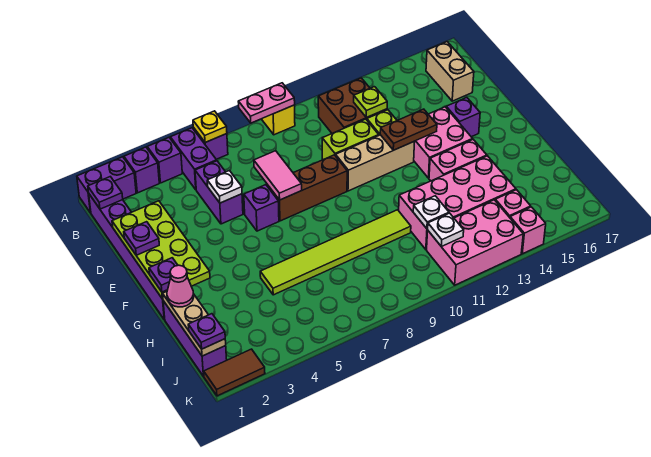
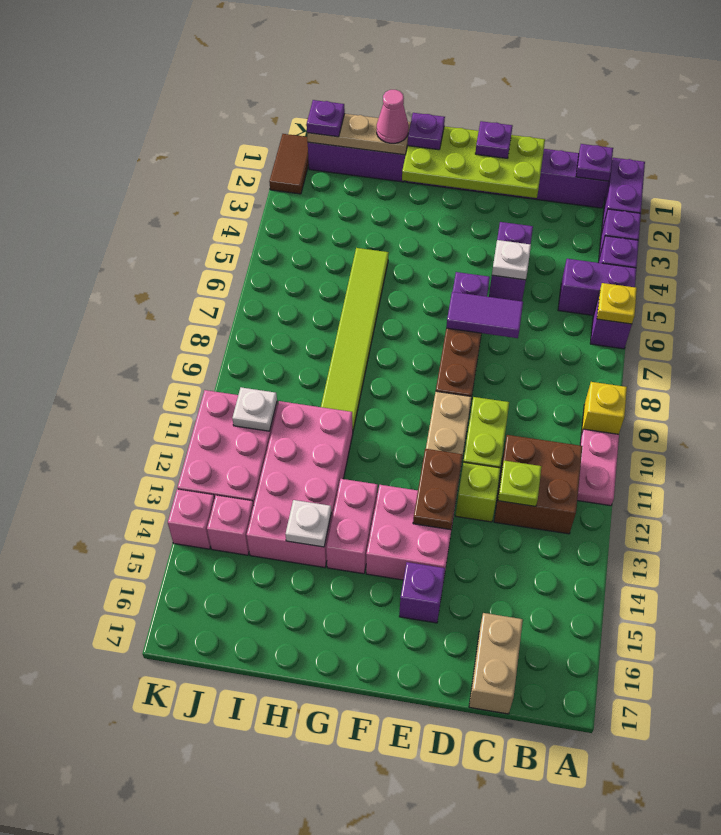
pink 1x2 plate [238,83,295,123] -> pink 1x2 plate moved to [577,429,619,506]
tan 1x2 brick [426,42,474,101] -> tan 1x2 brick turned to [469,613,523,714]
purple 1x2 brick [195,161,243,224] -> purple 1x2 brick turned to [489,222,533,301]
pink 1x2 tile [254,151,302,200] -> purple 1x2 tile [446,292,523,338]
white 1x1 plate [413,196,449,229] -> white 1x1 plate moved to [285,500,331,547]

